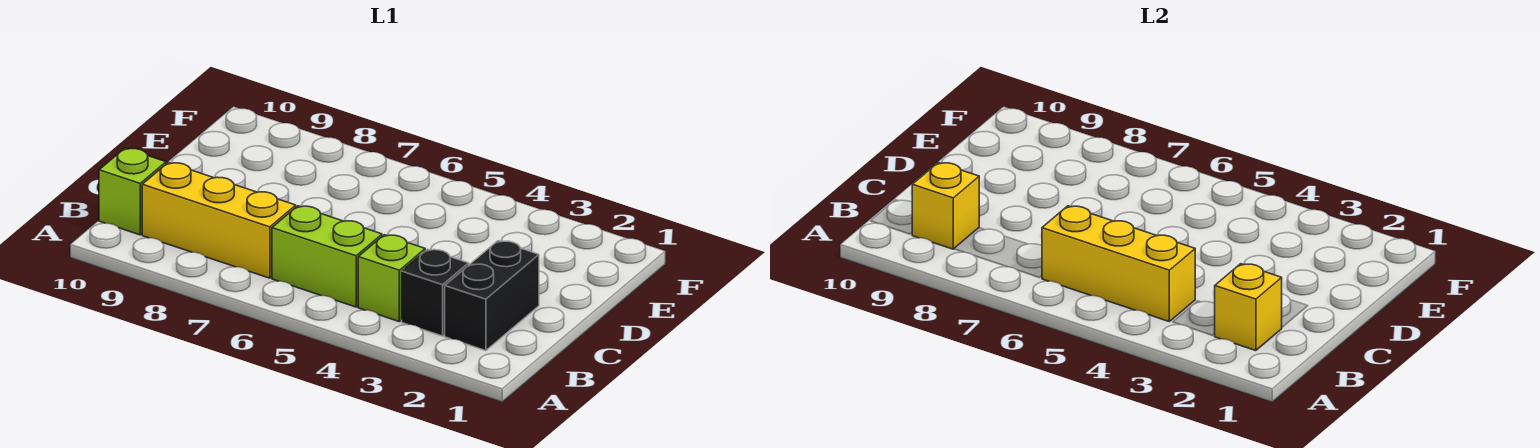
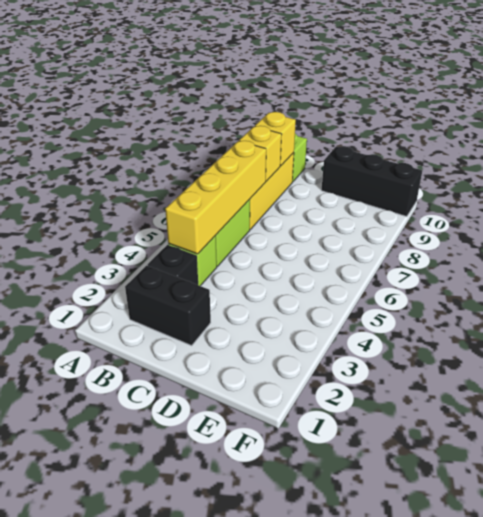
yellow 1x1 brick [1215,264,1282,351] -> yellow 1x1 brick moved to [239,126,282,181]
yellow 1x3 brick [1042,206,1195,321] -> yellow 1x4 brick [165,141,266,254]
none -> black 1x3 brick [322,147,422,216]

